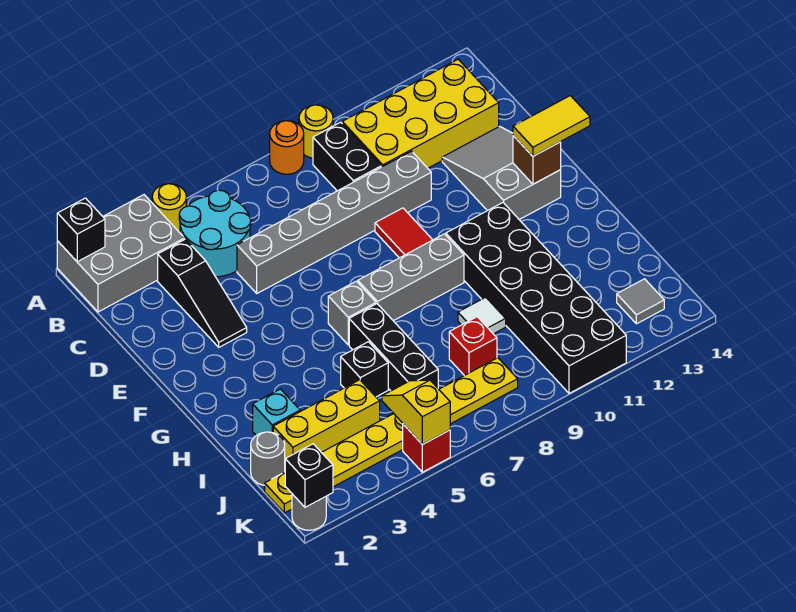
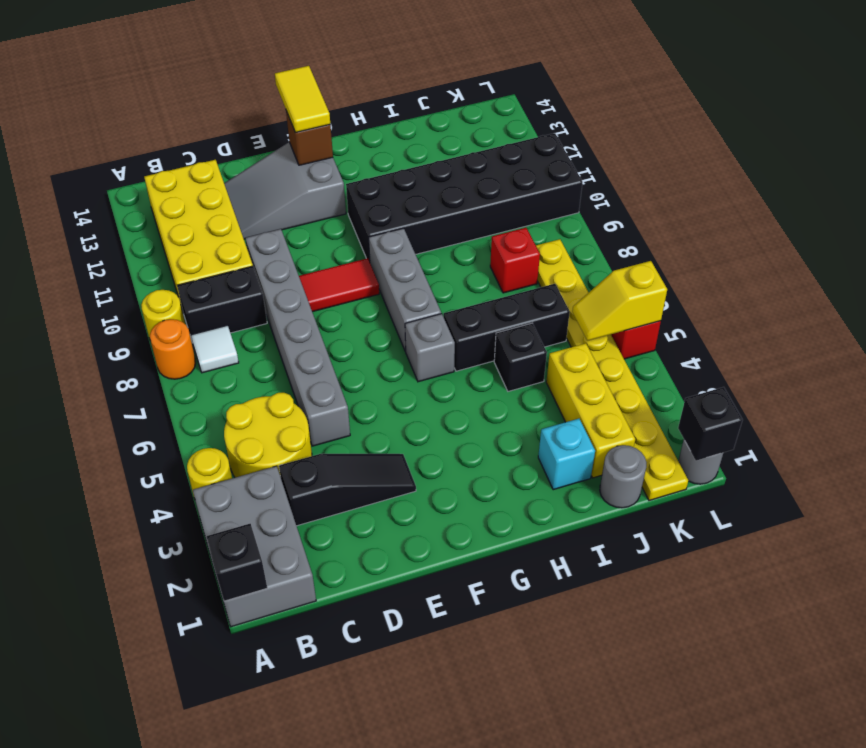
cyan 2x2 round brick [179,190,251,277] -> yellow 2x2 round brick [224,393,312,478]
white 1x1 tile [458,297,506,334] -> white 1x1 tile moved to [191,325,239,373]
grey 1x1 tile [617,279,664,324] -> none

